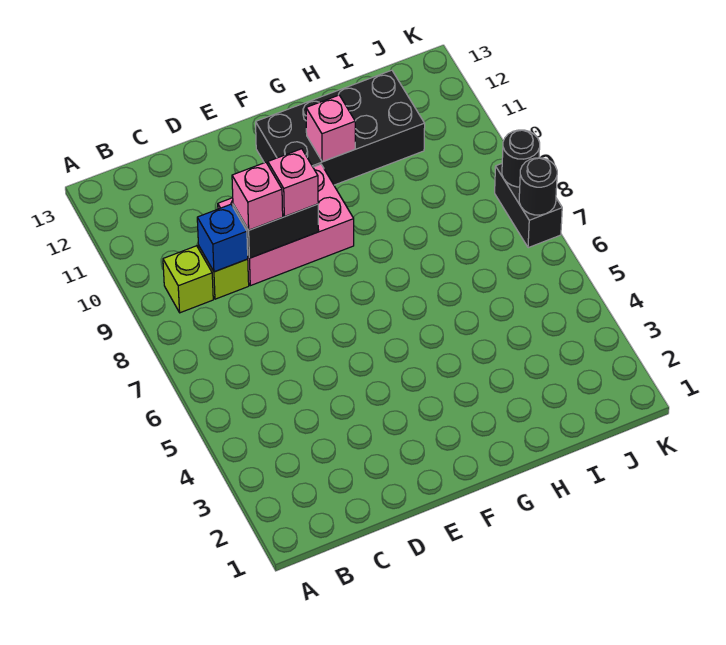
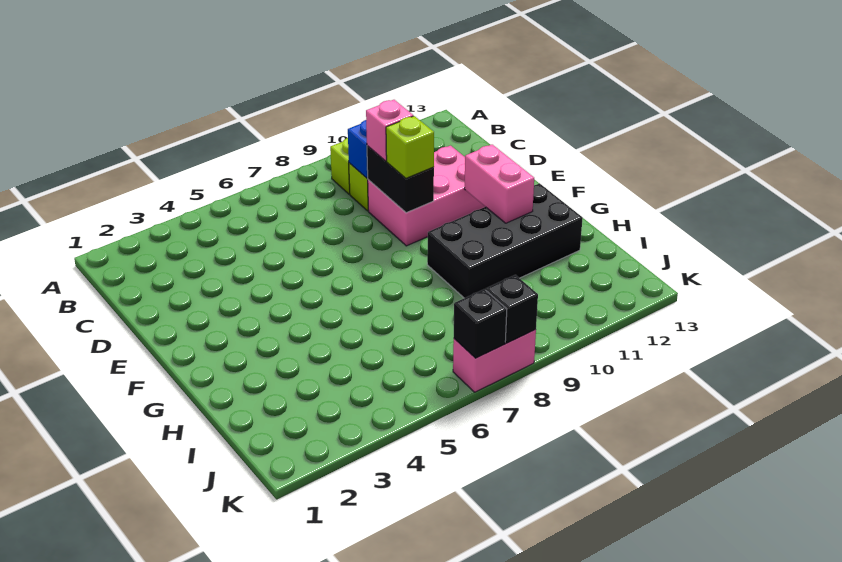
pink 2x3 brick [218,164,354,286] -> pink 2x3 brick turned to [368,146,485,246]
pink 1x1 brick [268,149,318,217] -> lime 1x1 brick [386,116,434,178]
black 2x4 brick [256,70,425,185] -> black 2x4 brick turned to [427,183,583,298]
pink 1x1 brick [306,95,355,162] -> pink 1x2 brick [464,145,534,223]
black 1x2 brick [495,164,562,248] -> pink 1x2 brick [453,330,536,392]
black 1x1 round brick [519,158,557,215] -> black 1x1 brick [454,289,507,358]
black 1x1 round brick [502,130,540,187] -> black 1x1 brick [486,275,538,343]

